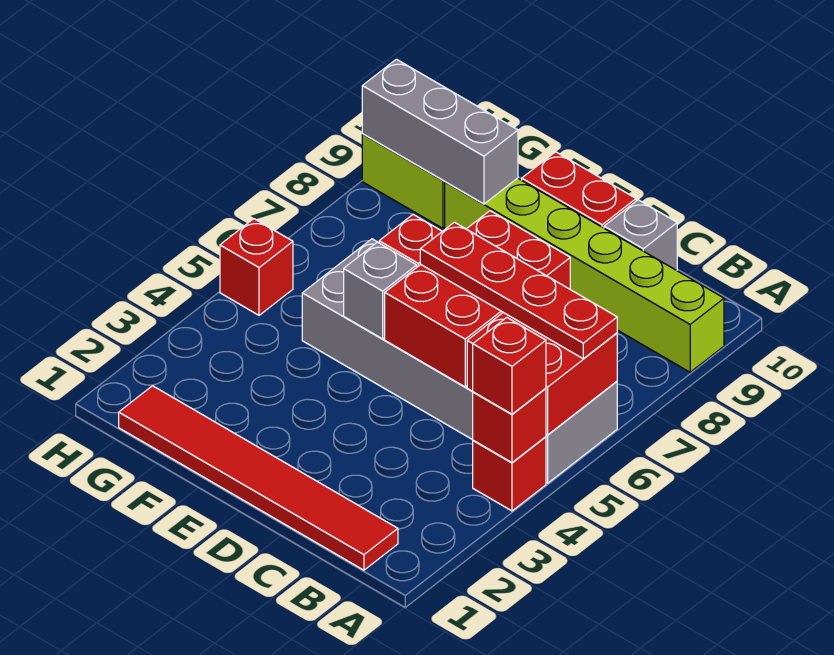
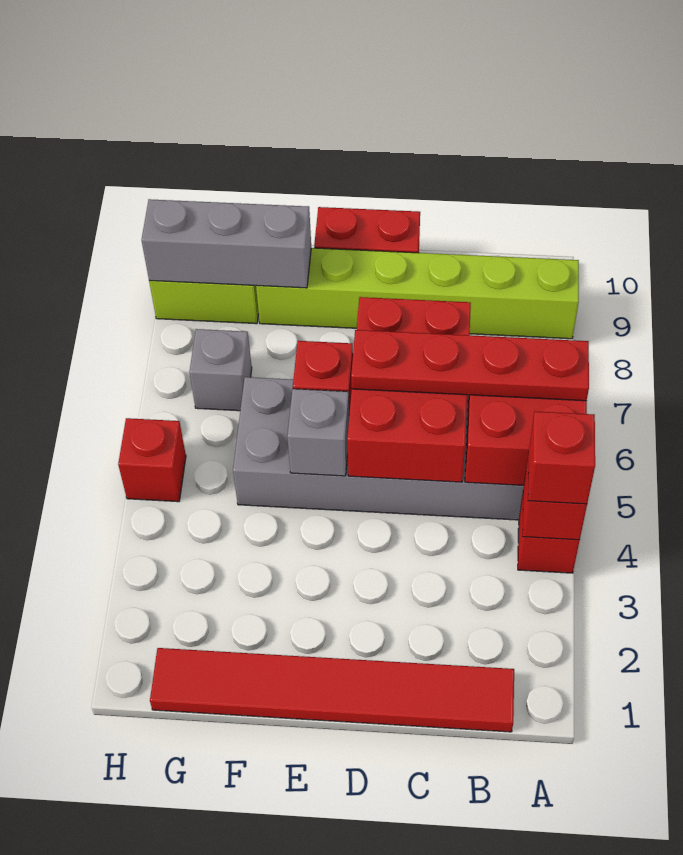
grey 1x1 brick [604,200,677,270] -> grey 1x1 brick moved to [189,329,252,411]

